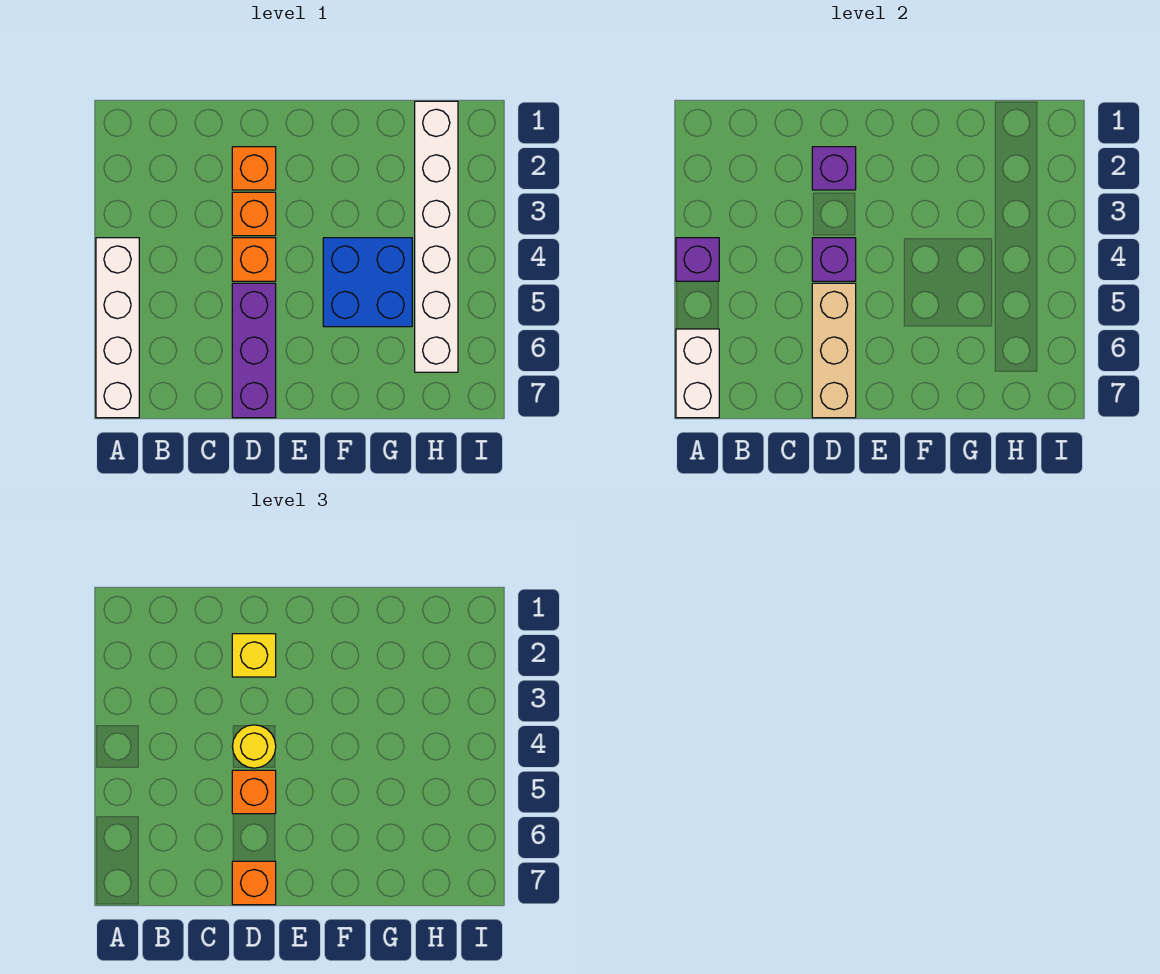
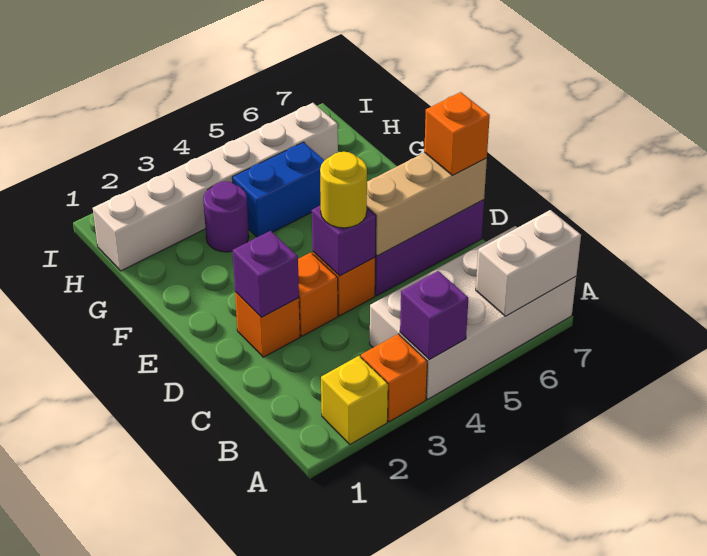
white 1x4 brick [96,238,139,418] -> white 2x4 brick [370,226,576,399]
yellow 1x1 brick [232,634,276,677] -> yellow 1x1 brick moved to [321,356,388,444]
orange 1x1 brick [232,770,276,814] -> orange 1x1 brick moved to [361,334,427,422]
blue 2x2 brick [323,238,412,327] -> blue 1x2 brick [232,142,324,237]
none -> purple 1x1 round brick [203,181,249,252]

